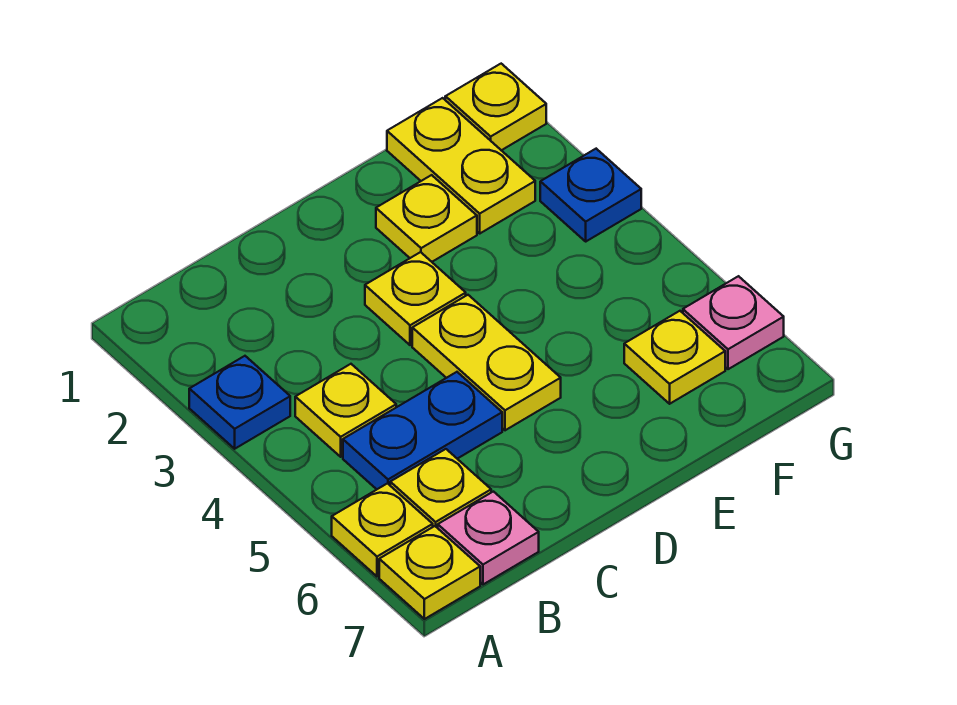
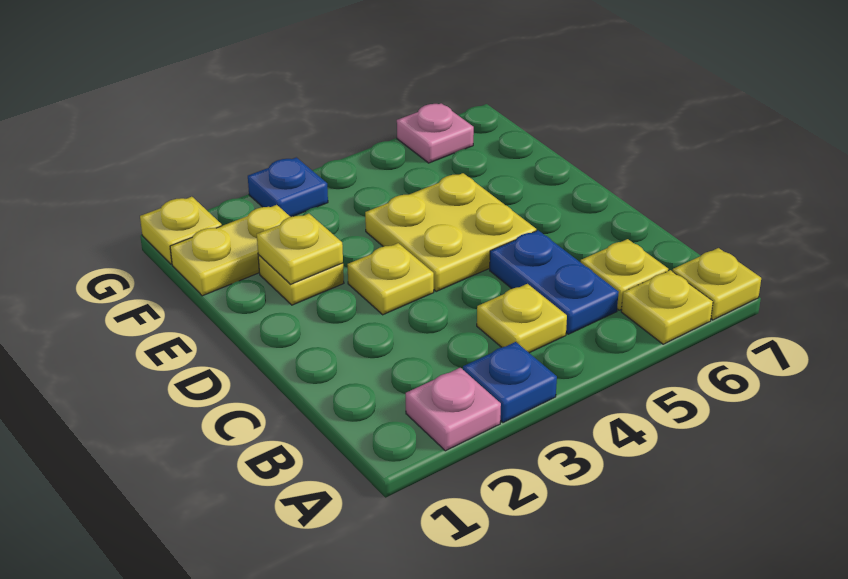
pink 1x1 plate [438,492,539,584] -> pink 1x1 plate moved to [406,368,501,451]
yellow 1x2 plate [412,295,561,430] -> yellow 2x2 plate [365,173,536,292]
yellow 1x1 plate [624,311,725,404] -> yellow 1x1 plate moved to [257,214,343,284]

